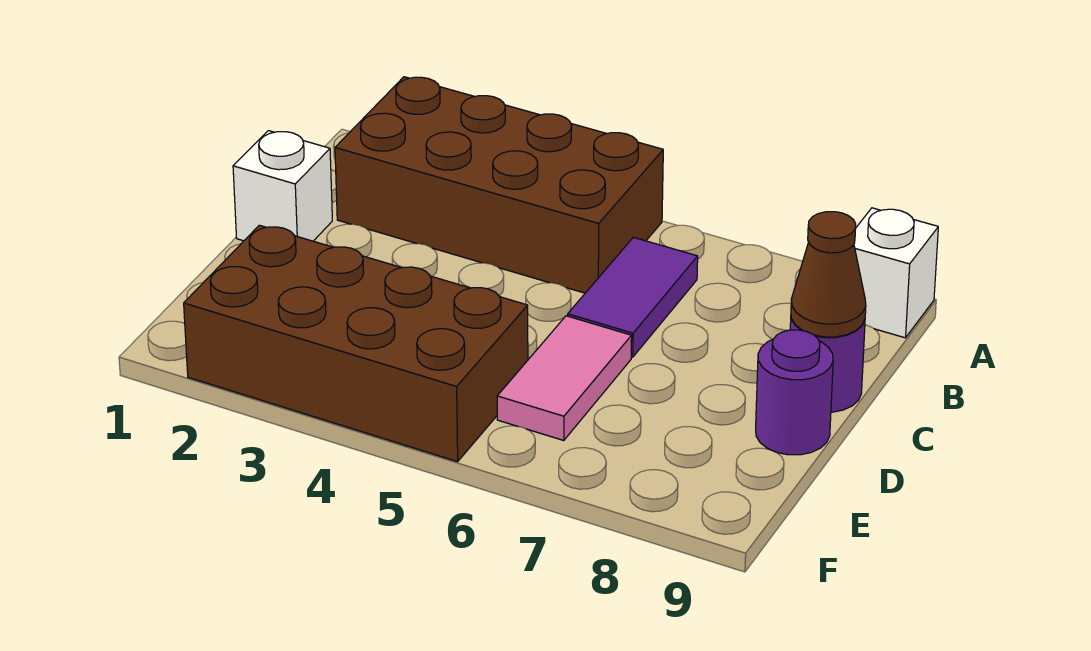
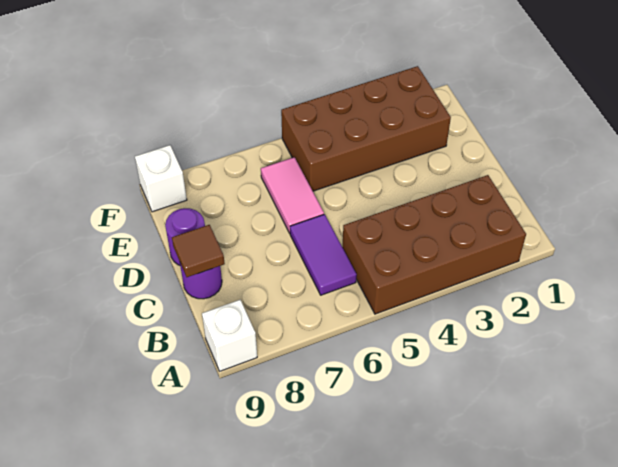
white 1x1 brick [233,131,332,241] -> white 1x1 brick moved to [135,145,187,212]
brown 1x1 cone [791,212,866,337] -> brown 1x1 tile [172,225,225,277]

